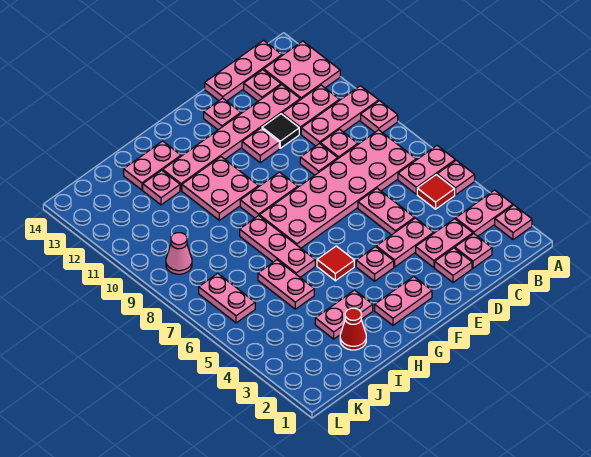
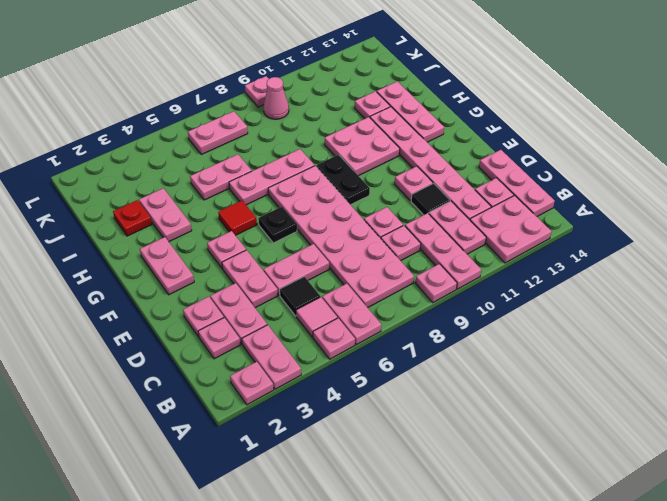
red 1x1 tile [417,175,455,209] -> pink 1x1 tile [296,297,337,337]
none -> black 1x1 tile [280,277,320,316]
pink 1x1 plate [204,98,241,130] -> pink 1x1 plate moved to [245,76,269,107]
none -> black 1x1 plate [258,207,297,243]
pink 1x2 plate [240,172,298,218] -> black 1x2 plate [316,155,370,205]
pink 1x2 plate [124,141,181,190] -> pink 1x3 plate [377,81,444,142]
red 1x1 cone [340,308,366,350] -> red 1x1 plate [113,200,152,236]

